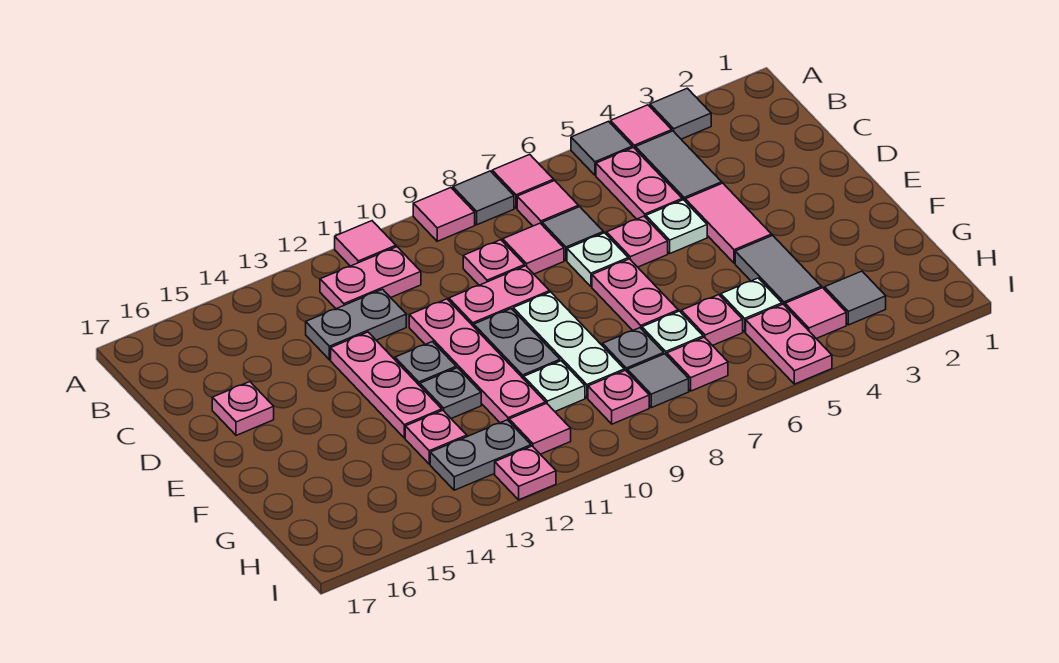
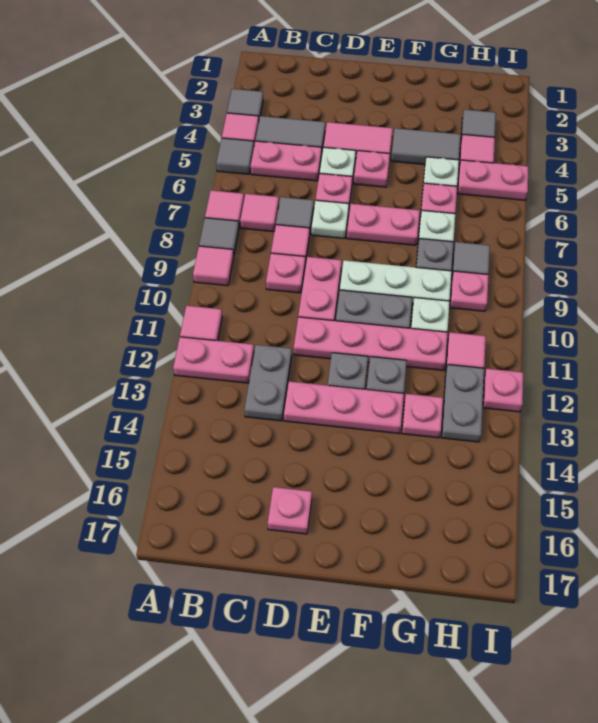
pink 1x2 plate [320,247,421,309] -> pink 1x2 plate turned to [173,337,254,383]
pink 1x1 plate [667,337,728,391] -> pink 1x1 plate moved to [354,151,390,187]

